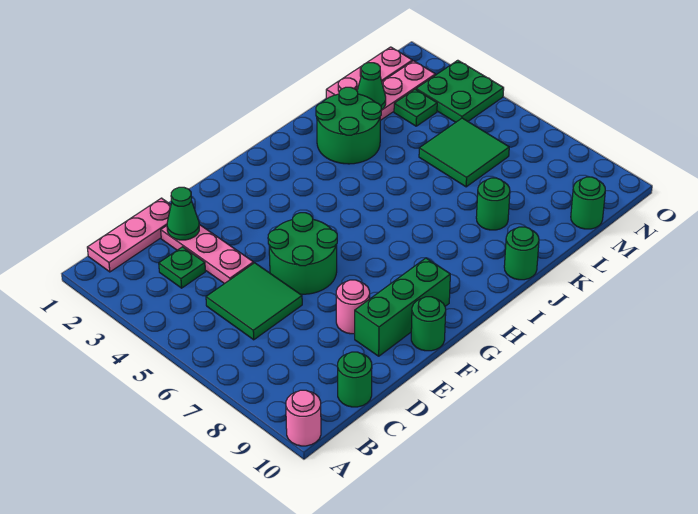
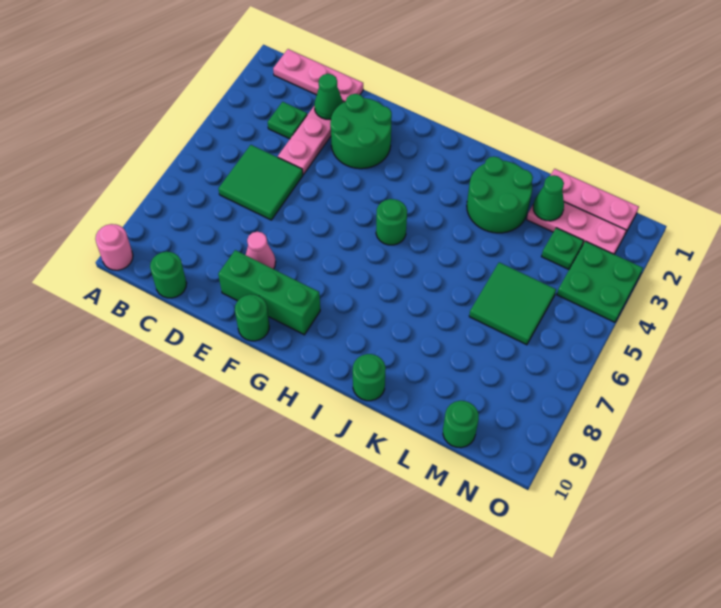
green 2x2 round brick [268,213,337,294] -> green 2x2 round brick moved to [330,94,392,169]
pink 1x1 round brick [336,280,370,334] -> pink 1x1 cone [246,232,276,269]
green 1x1 round brick [476,178,510,230] -> green 1x1 round brick moved to [376,199,407,245]

